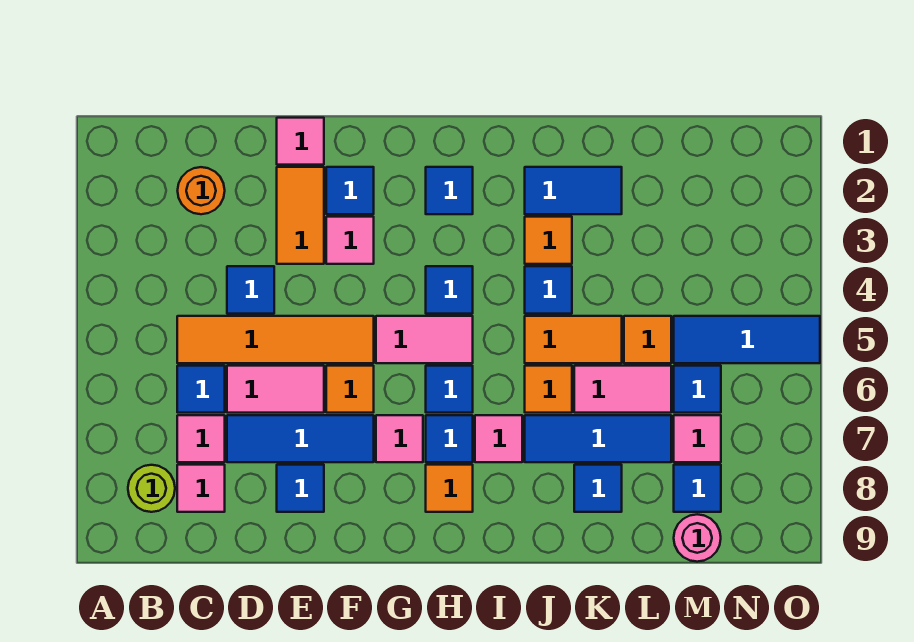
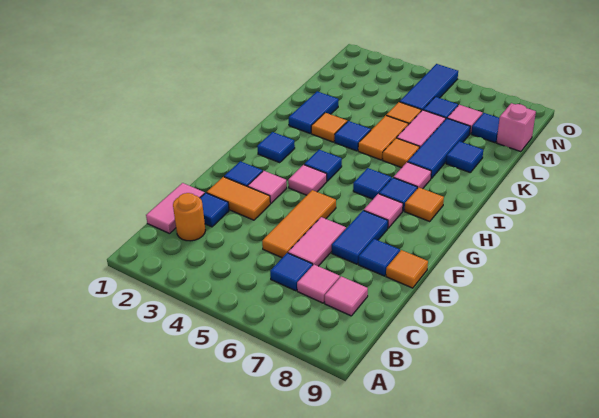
lime 1x1 round brick [128,465,175,512] -> none
orange 1x4 tile [177,316,374,363] -> orange 1x3 tile [262,190,336,258]
blue 1x1 tile [227,266,274,314] -> blue 1x1 tile moved to [200,193,229,227]
blue 1x3 tile [227,415,374,462] -> blue 1x2 tile [332,210,388,264]
pink 1x1 tile [277,118,324,165] -> pink 1x1 tile moved to [288,165,327,195]
orange 1x1 tile [326,366,374,413] -> orange 1x1 tile moved to [386,250,428,288]
pink 1x2 tile [376,316,473,363] -> pink 1x2 tile moved to [146,183,205,234]
pink 1x1 round brick [674,514,721,562] -> pink 1x1 brick [497,103,536,152]

